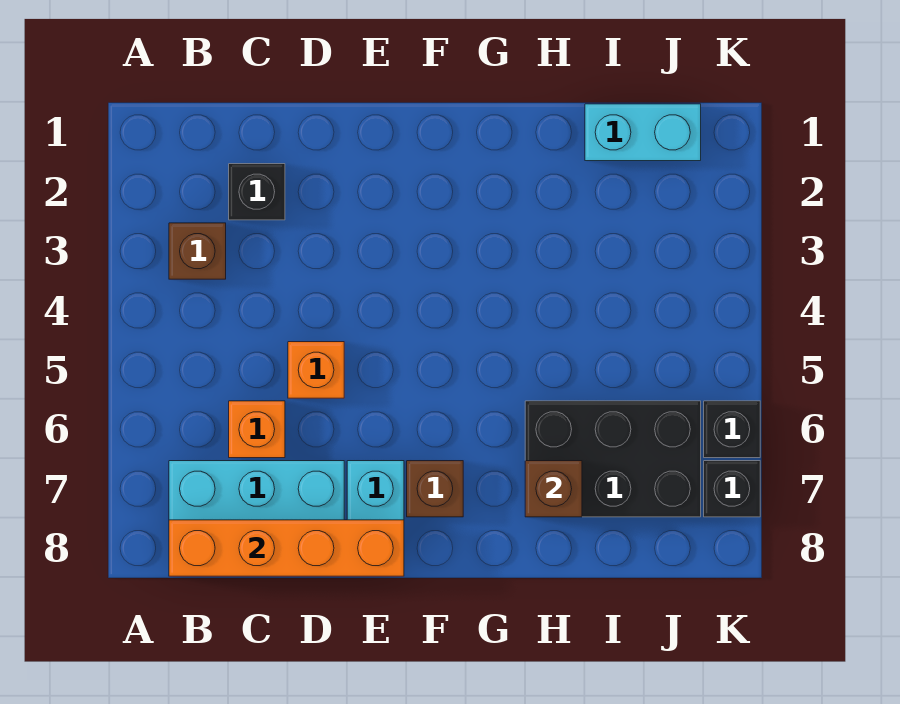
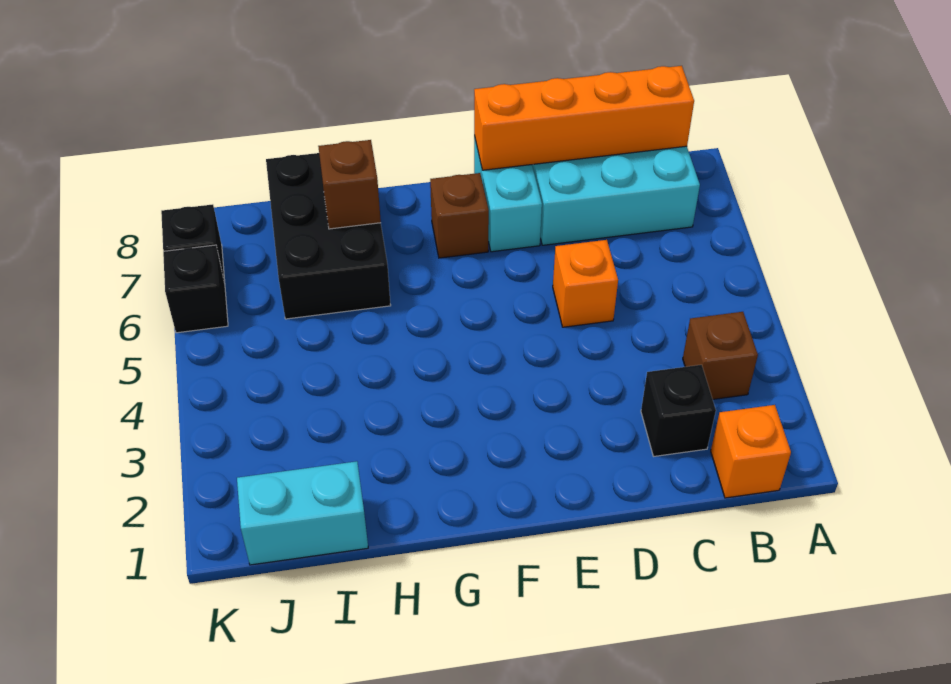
orange 1x1 brick [229,401,285,458] -> orange 1x1 brick moved to [711,405,791,498]
black 2x3 brick [525,401,701,517] -> black 2x3 brick turned to [266,153,391,319]

